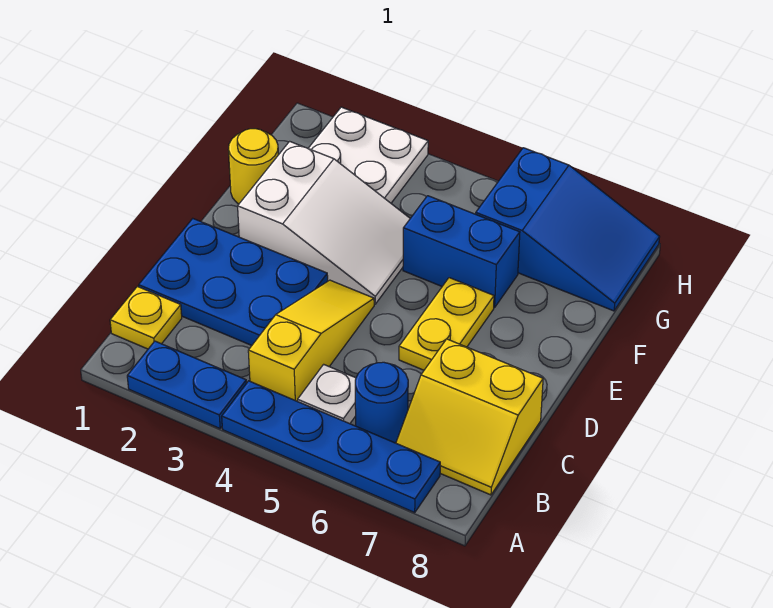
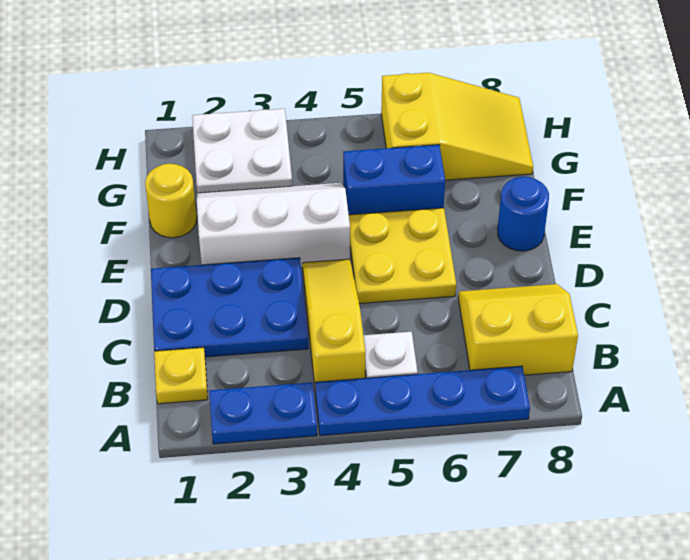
blue 1x1 round brick [355,362,408,443] -> blue 1x1 round brick moved to [498,177,549,251]
yellow 2x2 slope [396,339,543,495] -> yellow 2x2 slope turned to [458,284,578,375]
yellow 1x2 plate [399,278,494,370] -> yellow 2x2 plate [349,208,456,304]
white 2x3 slope [238,141,410,304] -> white 2x3 slope turned to [197,183,350,268]
blue 2x3 slope [476,148,660,311] -> yellow 2x3 slope [381,73,533,180]

